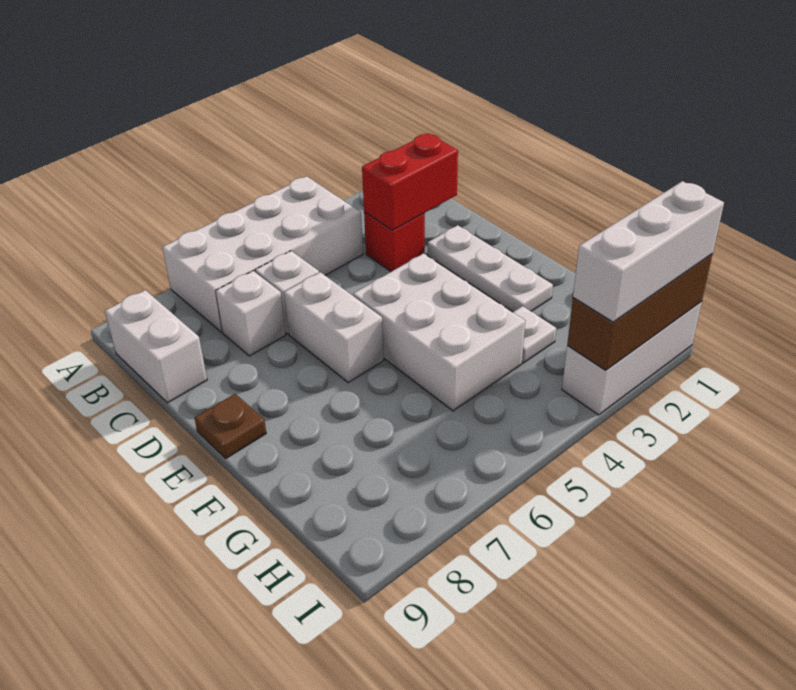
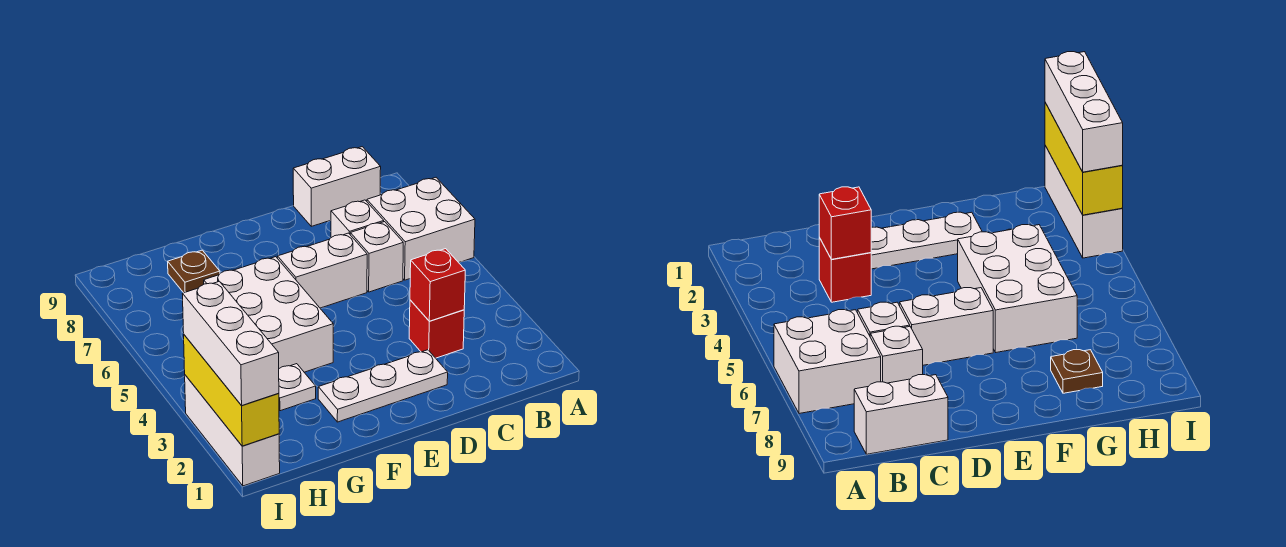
white 2x4 brick [162,176,363,332] -> white 2x2 brick [367,178,475,280]
red 1x2 brick [362,133,458,230] -> red 1x1 brick [410,249,465,321]
white 2x3 brick [353,254,525,411] -> white 2x3 brick turned to [204,257,333,372]
brown 1x1 plate [195,394,266,458] -> brown 1x1 plate moved to [168,250,220,293]
brown 1x3 brick [567,254,713,370] -> yellow 1x3 brick [184,335,279,446]

